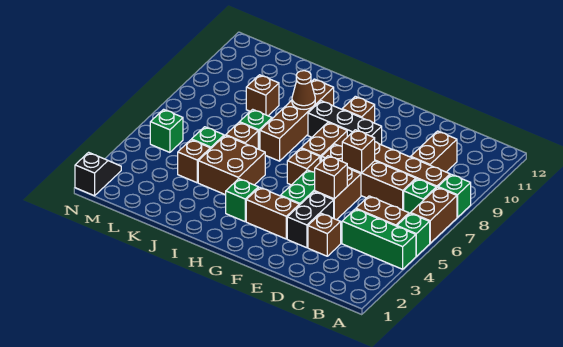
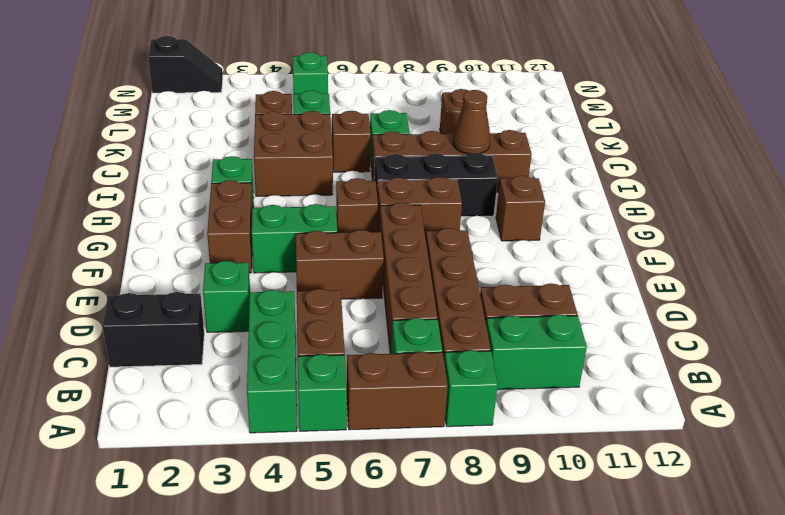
none -> green 1x2 brick [486,315,587,390]
brown 1x1 brick [308,213,341,256] -> green 1x1 brick [203,261,250,332]
black 1x2 brick [287,192,334,248] -> black 1x2 brick moved to [103,292,204,367]
brown 1x1 brick [315,156,348,199] -> none
brown 1x1 brick [342,130,375,173] -> none
black 1x3 brick [308,101,382,145] -> black 1x3 brick turned to [374,153,498,217]

